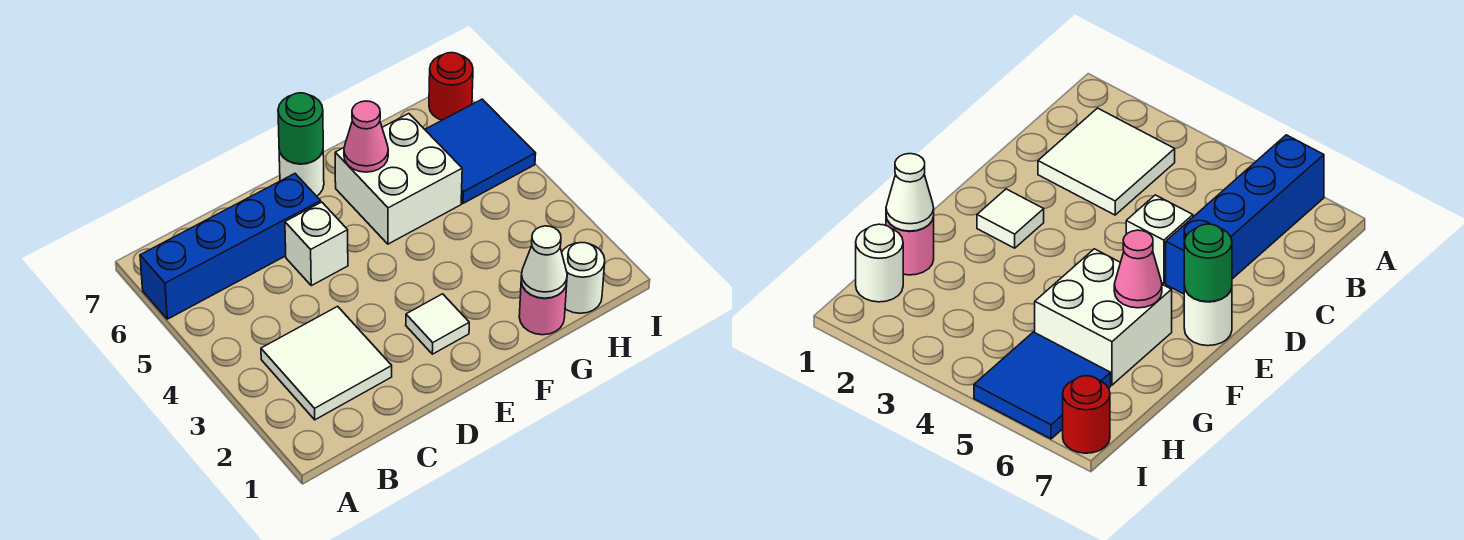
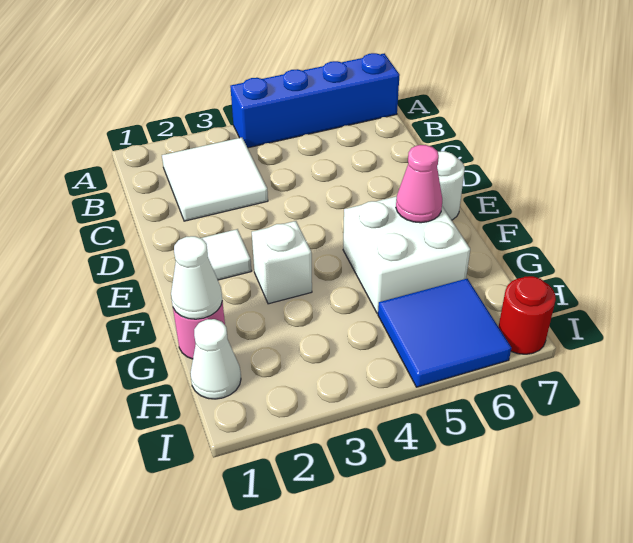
blue 1x4 brick [140,174,321,319] -> blue 1x4 brick turned to [230,53,400,148]
white 1x1 brick [285,202,348,286] -> white 1x1 brick moved to [252,221,312,304]
green 1x1 round brick [278,93,323,164] -> none
white 1x1 round brick [562,243,605,313] -> white 1x1 cone [190,319,241,399]

